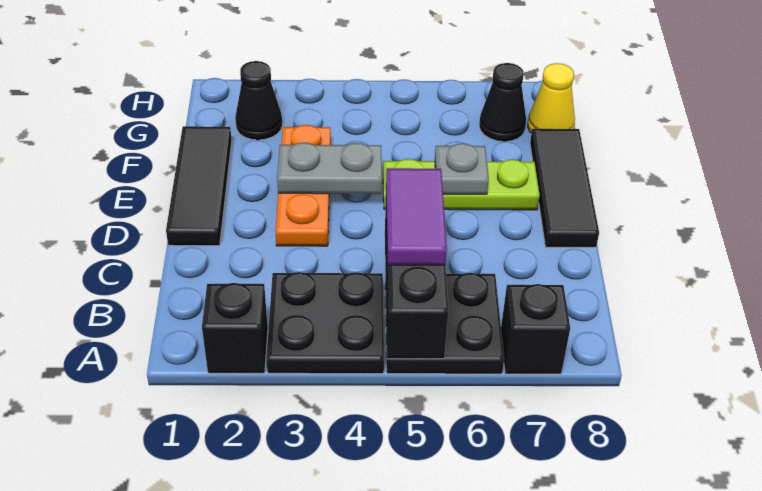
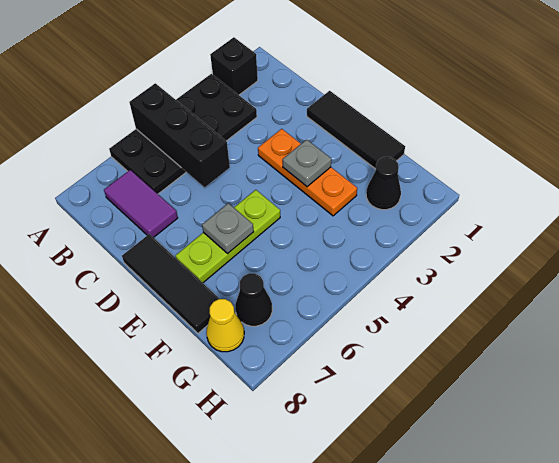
black 1x1 brick [501,284,570,374] -> none
purple 1x2 tile [386,168,447,265] -> purple 1x2 tile moved to [104,170,178,238]
grey 1x2 plate [277,142,382,194] -> grey 1x1 plate [283,139,331,187]

